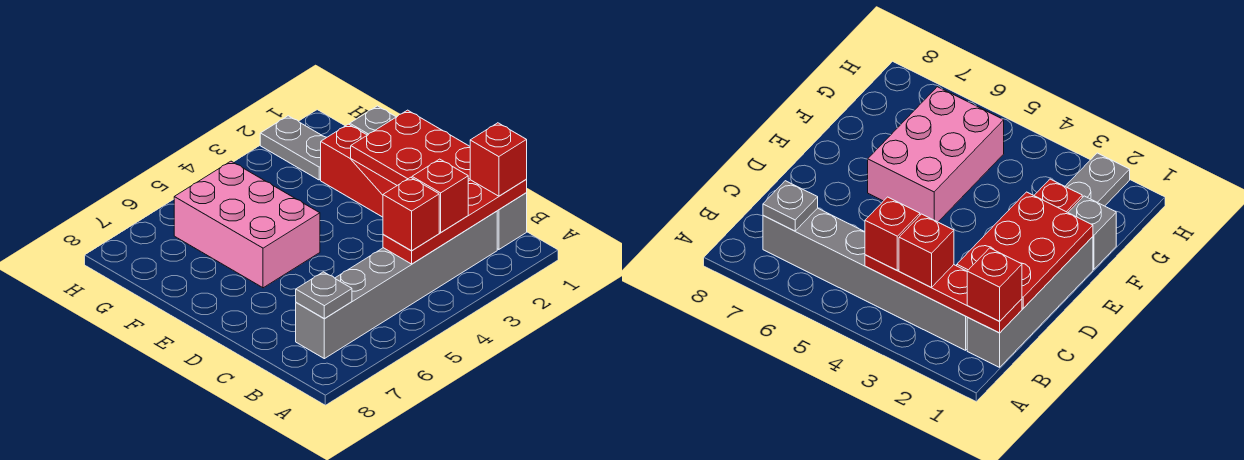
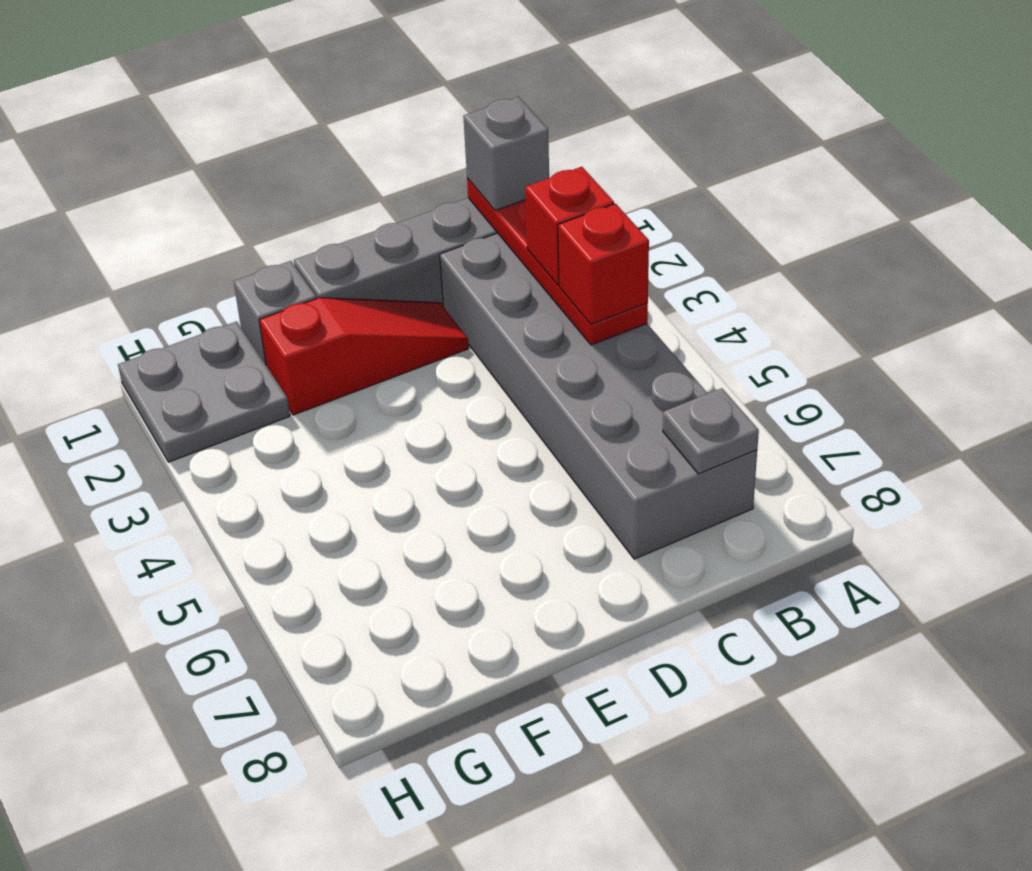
red 1x1 brick [470,123,527,196] -> grey 1x1 brick [463,97,549,211]
grey 1x6 brick [296,211,497,359] -> grey 2x6 brick [440,233,757,559]
red 2x3 plate [351,110,470,185] -> none
pink 2x3 brick [174,161,320,288] -> none
grey 1x2 plate [260,116,327,180] -> grey 2x2 plate [118,321,290,462]

